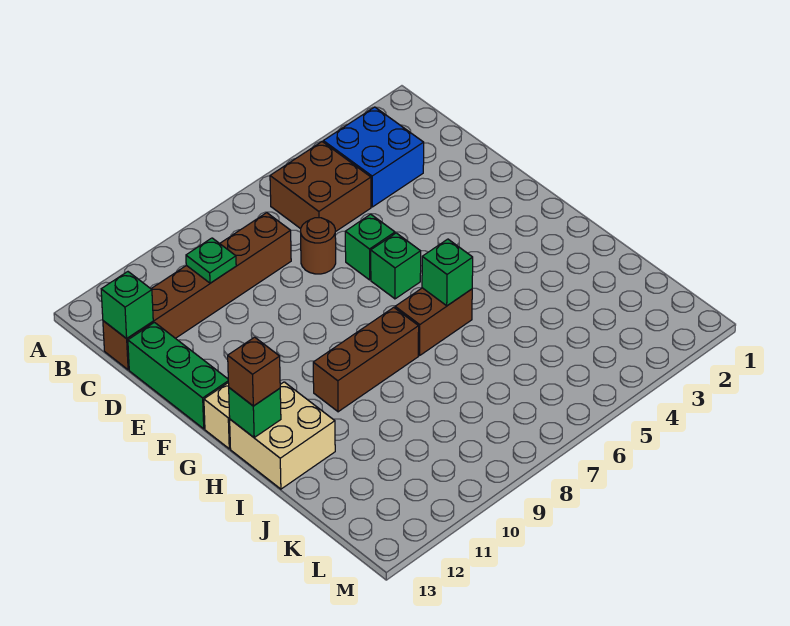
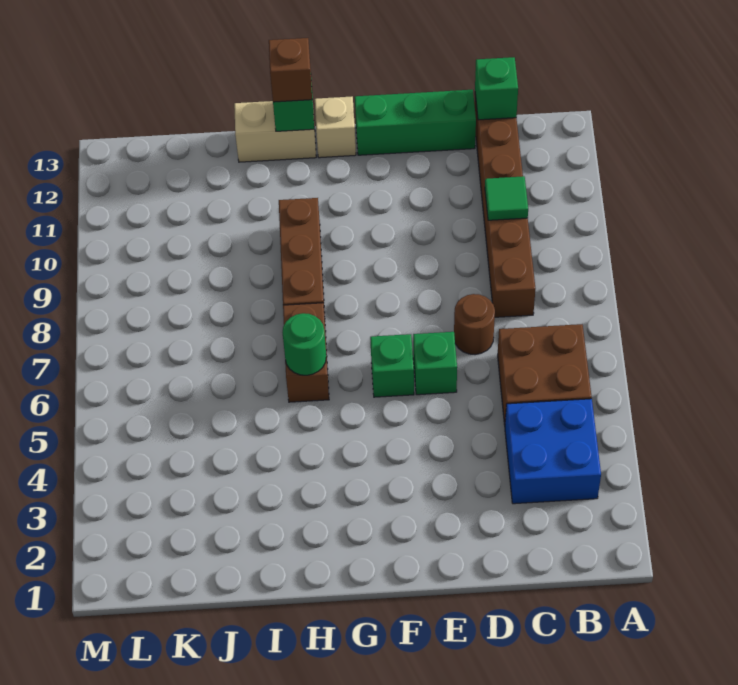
green 1x1 plate [186,238,236,283] -> green 1x1 tile [485,176,528,220]
green 1x1 brick [422,239,473,306] -> green 1x1 round brick [282,313,326,375]
tan 2x2 brick [230,382,335,489] -> tan 1x2 brick [234,101,316,162]

